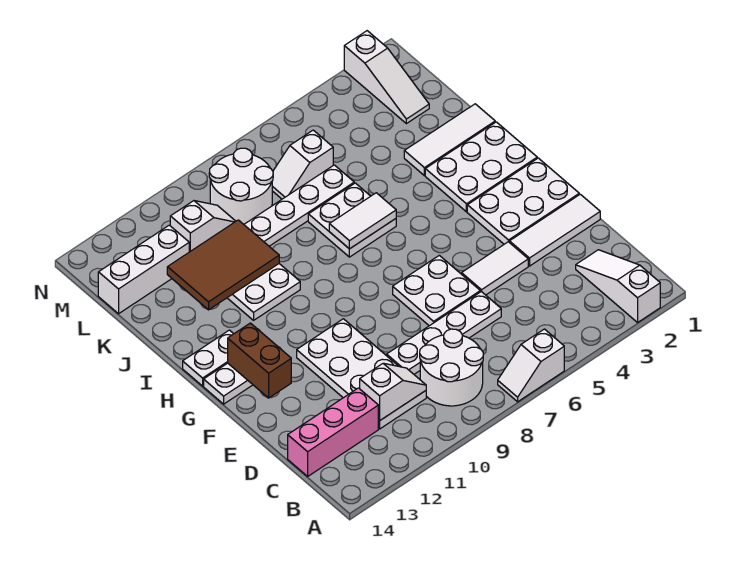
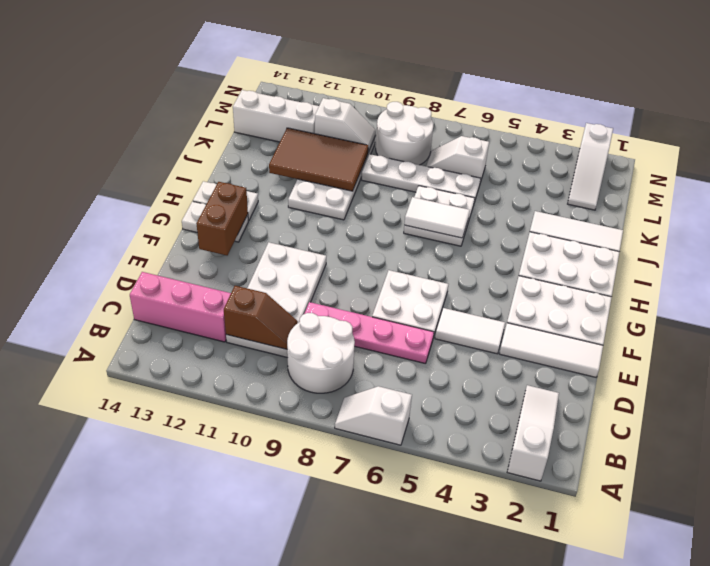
white 1x2 slope [360,363,426,421] -> brown 1x2 slope [224,286,298,349]
white 1x4 plate [387,292,501,374] -> pink 1x4 plate [304,302,434,364]

